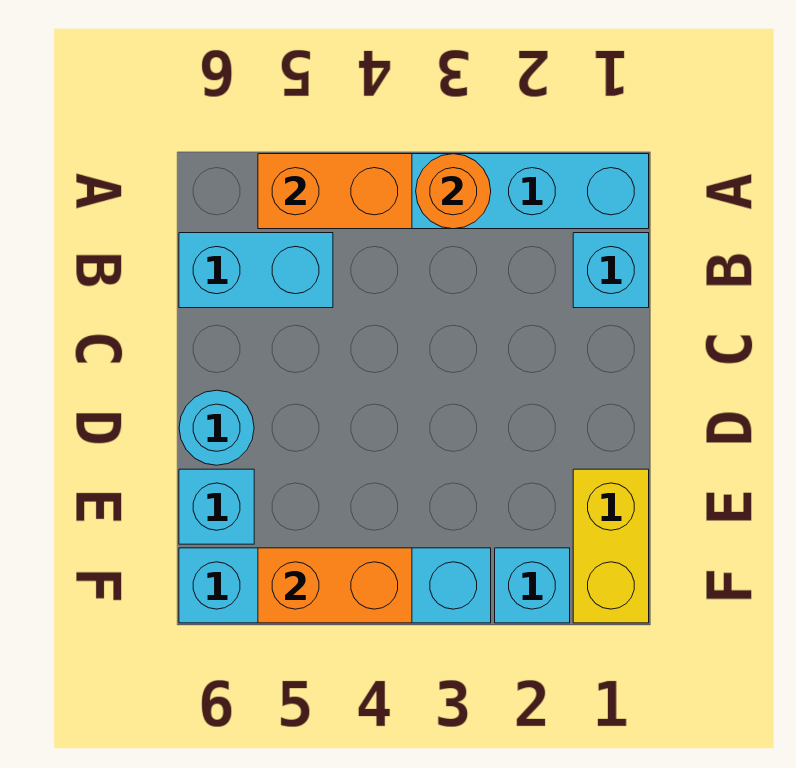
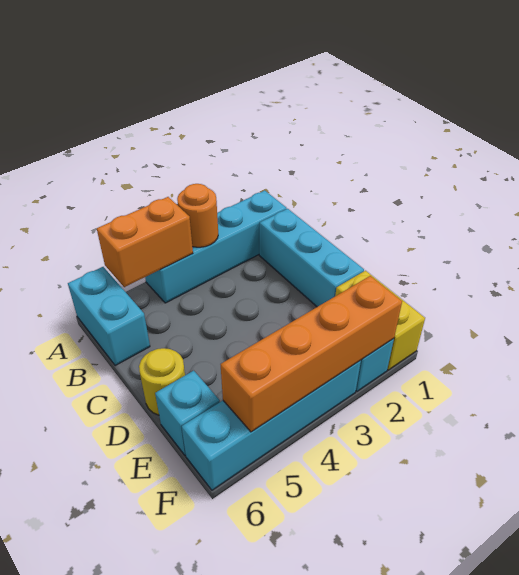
cyan 1x1 brick [573,233,649,308] -> cyan 1x3 brick [259,209,364,307]
cyan 1x2 brick [179,233,333,308] -> cyan 1x2 brick turned to [68,267,150,366]
cyan 1x1 round brick [179,390,254,465] -> yellow 1x1 round brick [139,348,185,415]
orange 1x2 brick [258,548,412,623] -> orange 1x4 brick [221,276,402,432]

